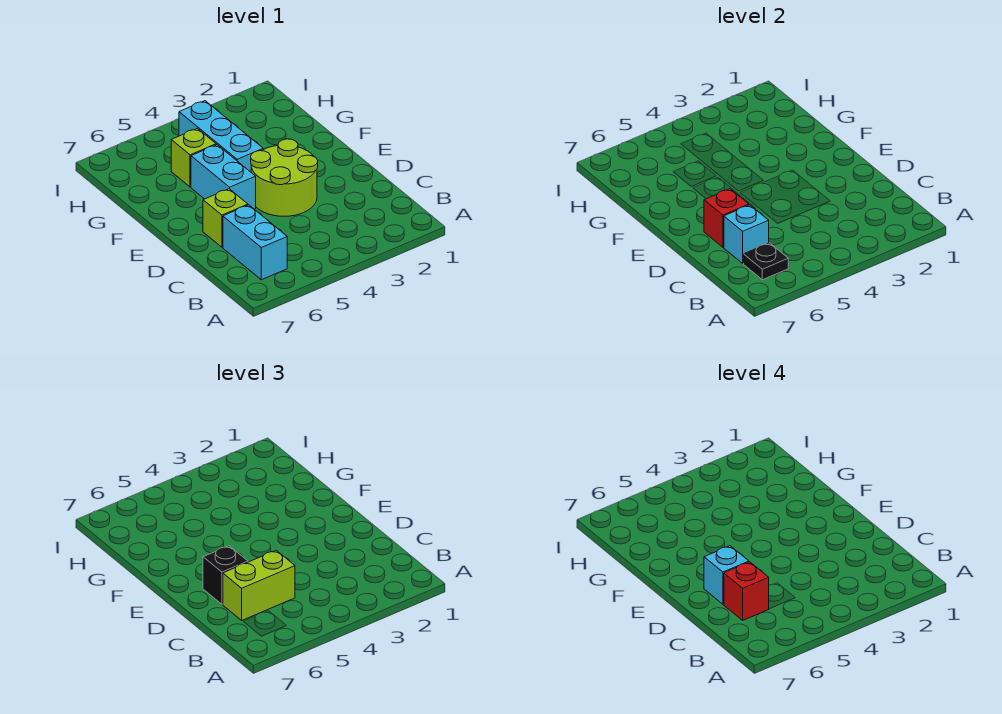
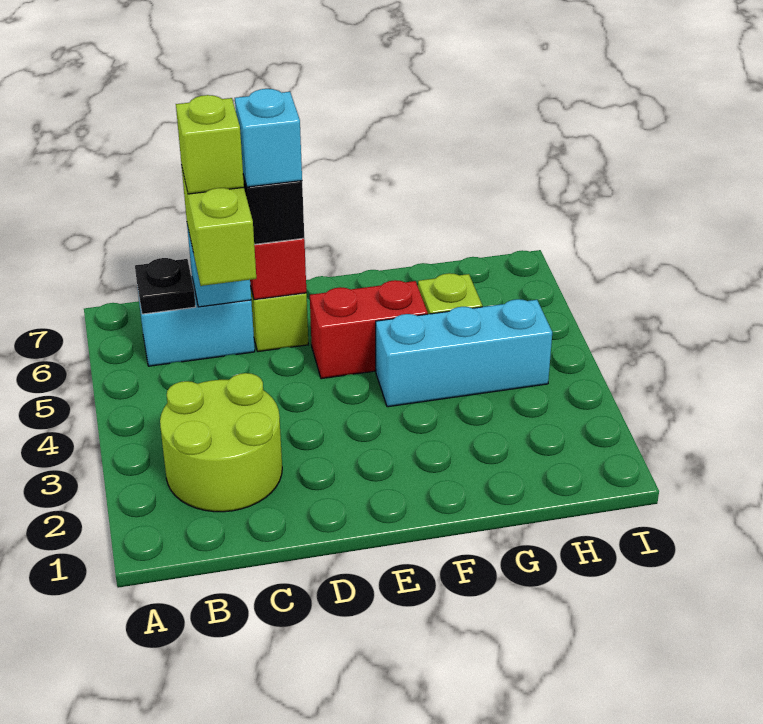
red 1x1 brick [724,562,769,620] -> lime 1x1 brick [176,95,244,194]
lime 2x2 round brick [251,139,318,216] -> lime 2x2 round brick moved to [160,373,282,512]
cyan 1x2 brick [191,145,256,209] -> red 1x2 brick [310,280,428,379]

